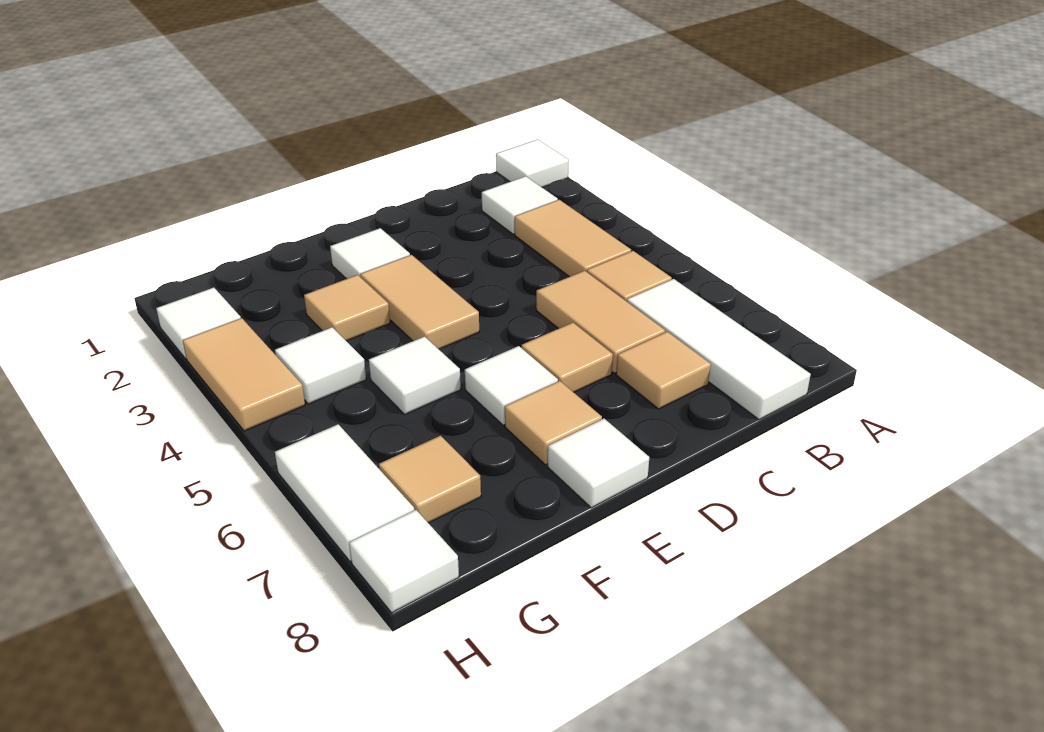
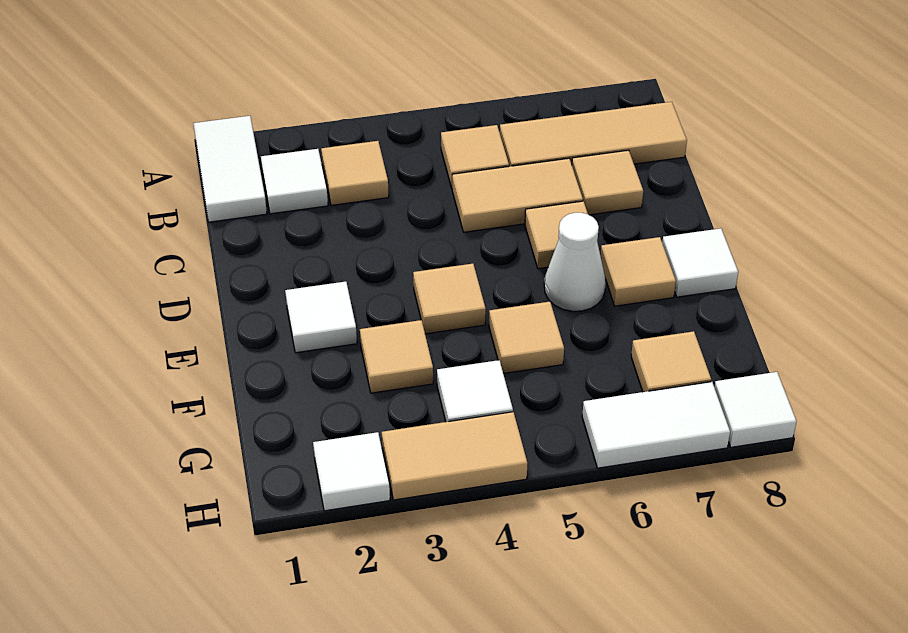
white 1x1 tile [496,139,569,187] -> white 1x2 tile [193,116,267,222]
tan 1x2 tile [515,200,631,277] -> tan 1x1 tile [321,141,389,205]
white 1x3 tile [627,279,811,420] -> tan 1x3 tile [500,102,687,166]
tan 1x2 tile [360,255,479,349] -> tan 1x1 tile [413,264,486,334]
white 1x1 tile [465,346,558,425] -> white 1x1 cone [544,213,606,311]
white 1x1 tile [369,337,461,414] -> tan 1x1 tile [489,302,564,374]

